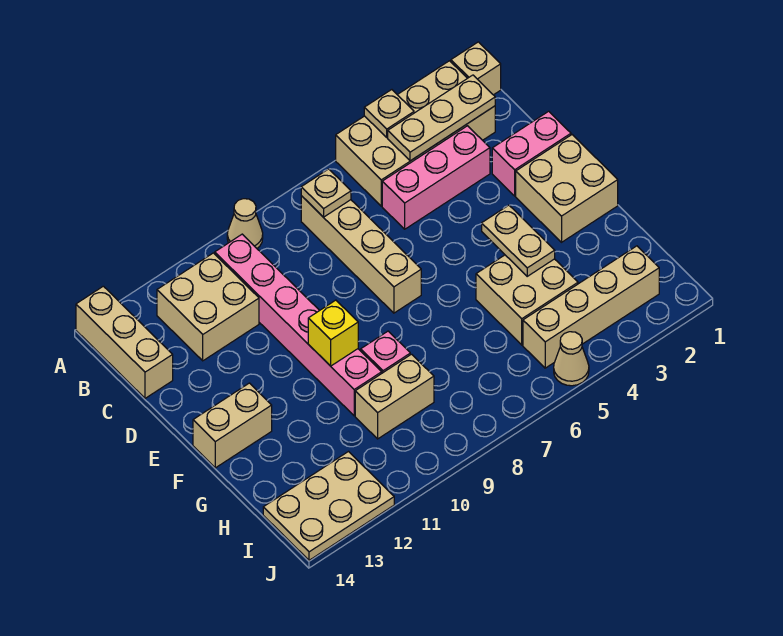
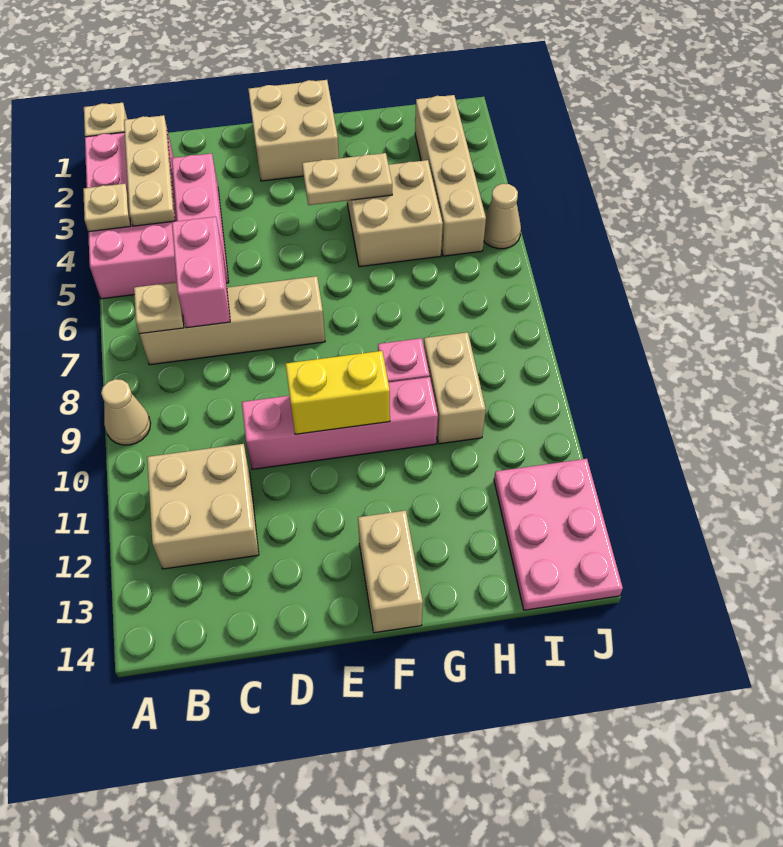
tan 2x4 brick [336,61,495,206] -> pink 2x4 brick [85,130,177,299]
tan 1x3 brick [76,286,173,398] -> none
pink 1x6 brick [215,234,382,416] -> pink 1x4 brick [242,377,438,469]
pink 1x2 brick [492,111,571,196] -> pink 1x2 brick moved to [172,217,230,328]
yellow 1x1 brick [308,300,358,366] -> yellow 1x2 brick [286,351,390,434]
tan 2x3 plate [263,452,394,560] -> pink 2x3 plate [494,459,623,610]

